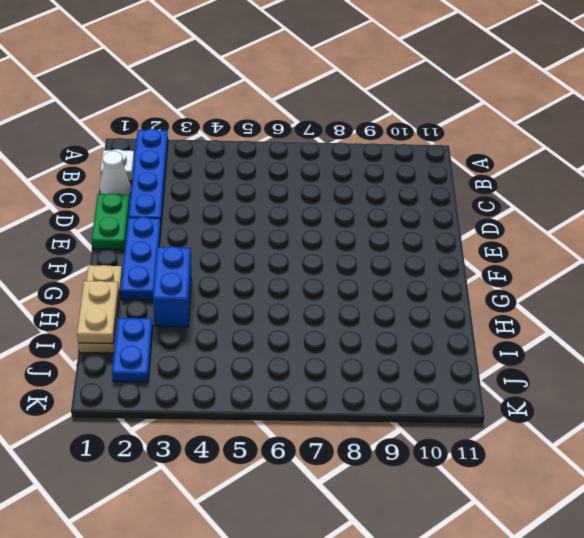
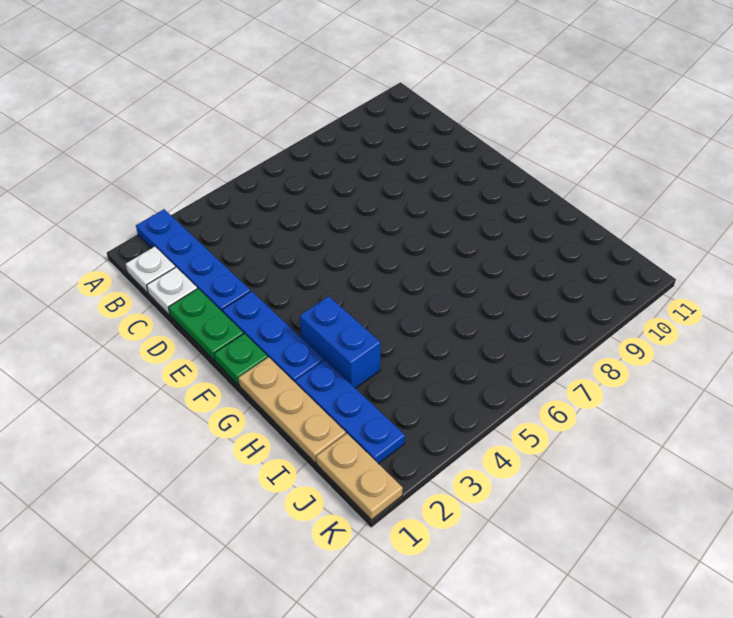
white 1x1 cone [100,151,131,196] -> white 1x1 plate [147,267,197,315]
none -> green 1x1 plate [214,334,268,385]
tan 1x2 plate [77,281,119,344] -> tan 1x2 plate moved to [316,433,403,520]
blue 1x2 plate [112,318,153,382] -> blue 1x3 plate [295,360,405,464]

